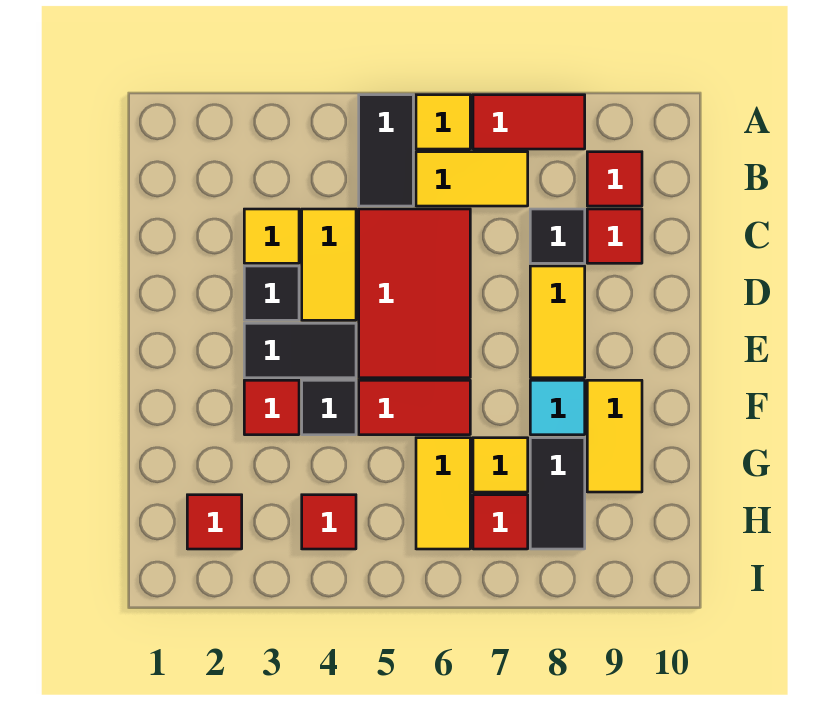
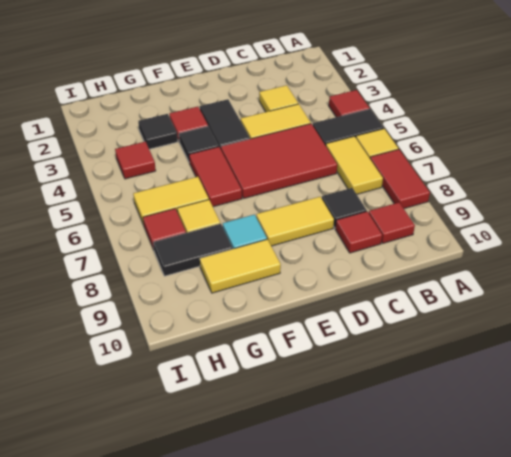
black 1x1 tile [244,266,299,320] -> black 1x1 tile moved to [138,114,178,149]
red 1x1 tile [187,495,242,549] -> red 1x1 tile moved to [329,90,370,117]

